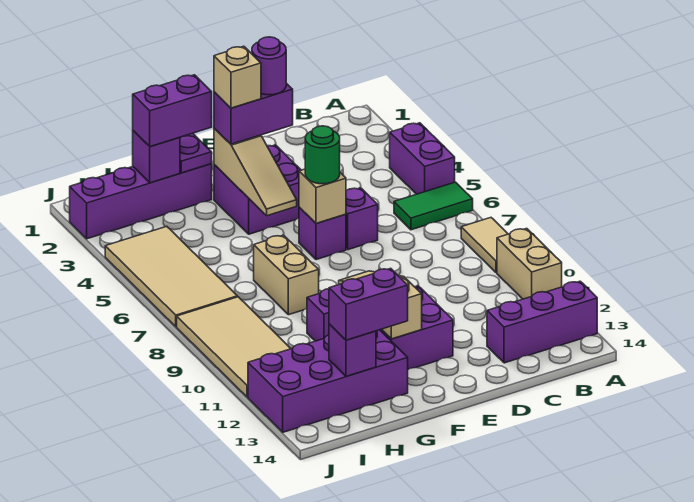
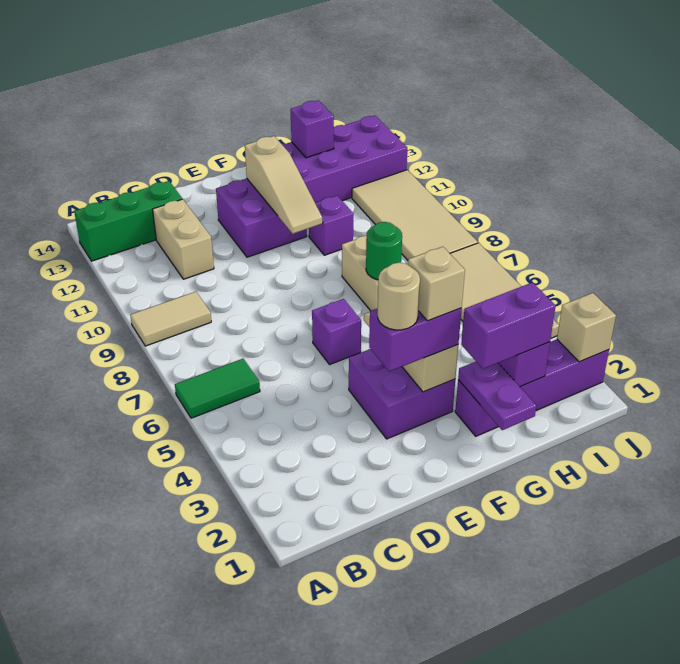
purple 1x2 brick [390,123,455,194] -> none
tan 1x2 tile [461,218,508,273] -> tan 1x2 tile turned to [130,292,211,346]
tan 1x2 brick [497,229,562,299] -> tan 1x2 brick moved to [153,199,214,279]
purple 1x3 brick [487,281,597,363] -> green 1x3 brick [74,181,182,261]
purple 1x1 brick [346,188,378,250] -> none
purple 1x1 round brick [252,37,286,95] -> tan 1x1 round brick [378,263,420,330]
tan 1x1 brick [299,169,346,223] -> tan 1x1 brick moved to [557,293,616,362]
green 1x1 round brick [305,126,340,184] -> green 1x1 round brick moved to [366,222,402,280]
purple 1x2 brick [329,268,408,340] -> none

